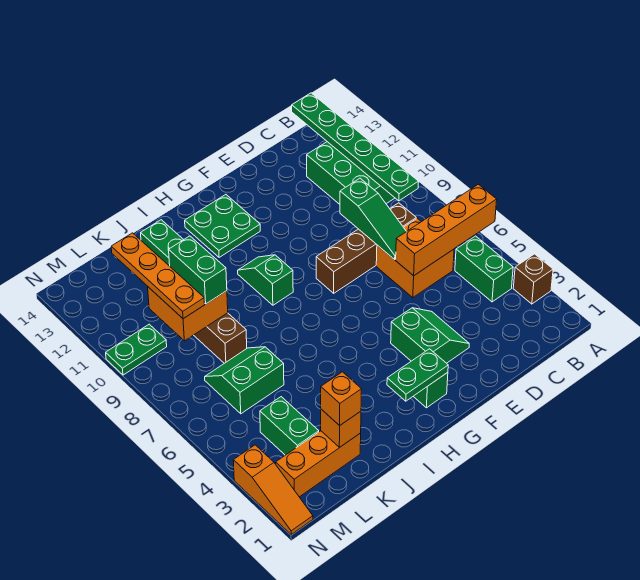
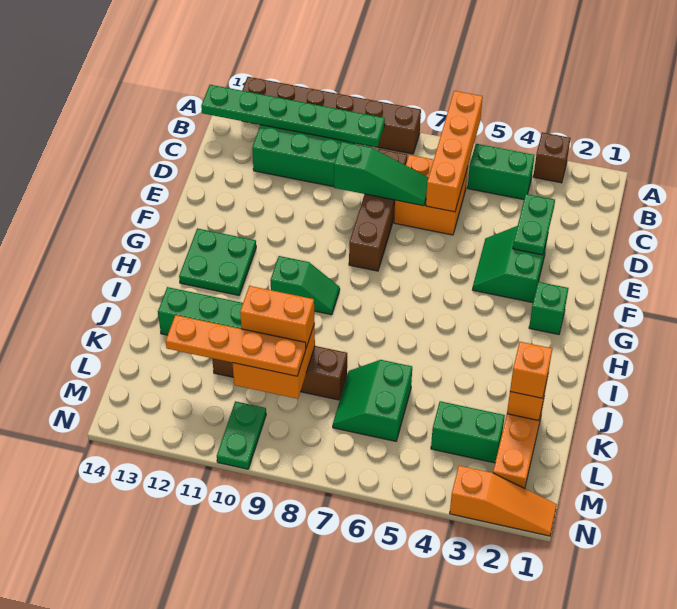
none -> brown 1x6 brick [242,77,421,154]
green 2x2 slope [391,308,469,363] -> green 2x2 slope turned to [473,226,548,303]
green 1x2 plate [387,349,448,401] -> green 1x2 plate moved to [513,194,555,255]
green 1x2 slope [238,255,293,305] -> green 1x2 slope turned to [270,256,340,315]
green 1x2 brick [169,236,227,304] -> orange 1x2 brick [240,286,315,347]

